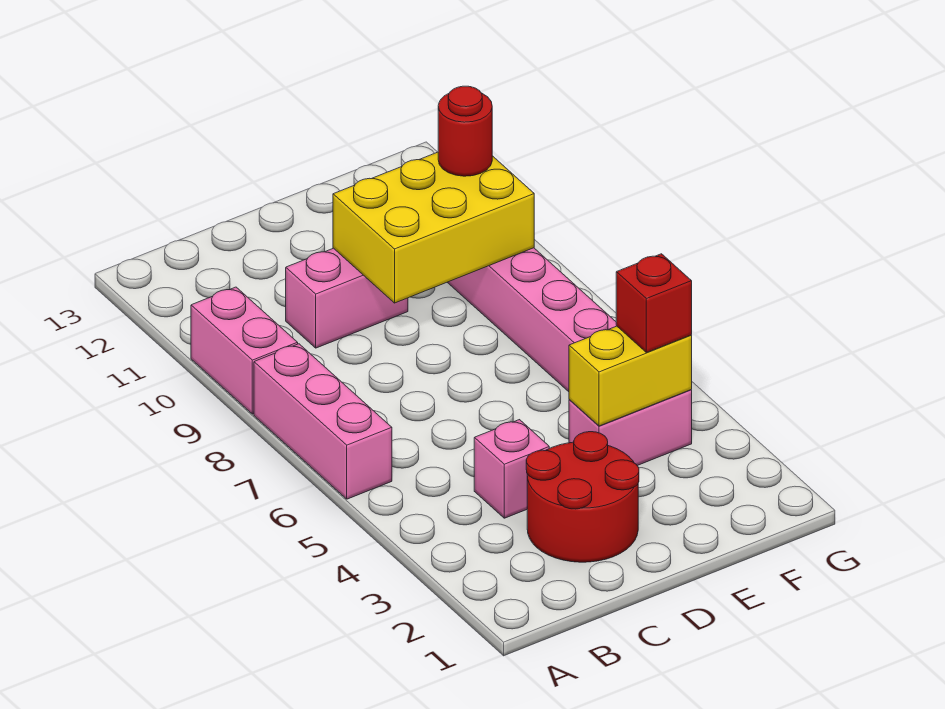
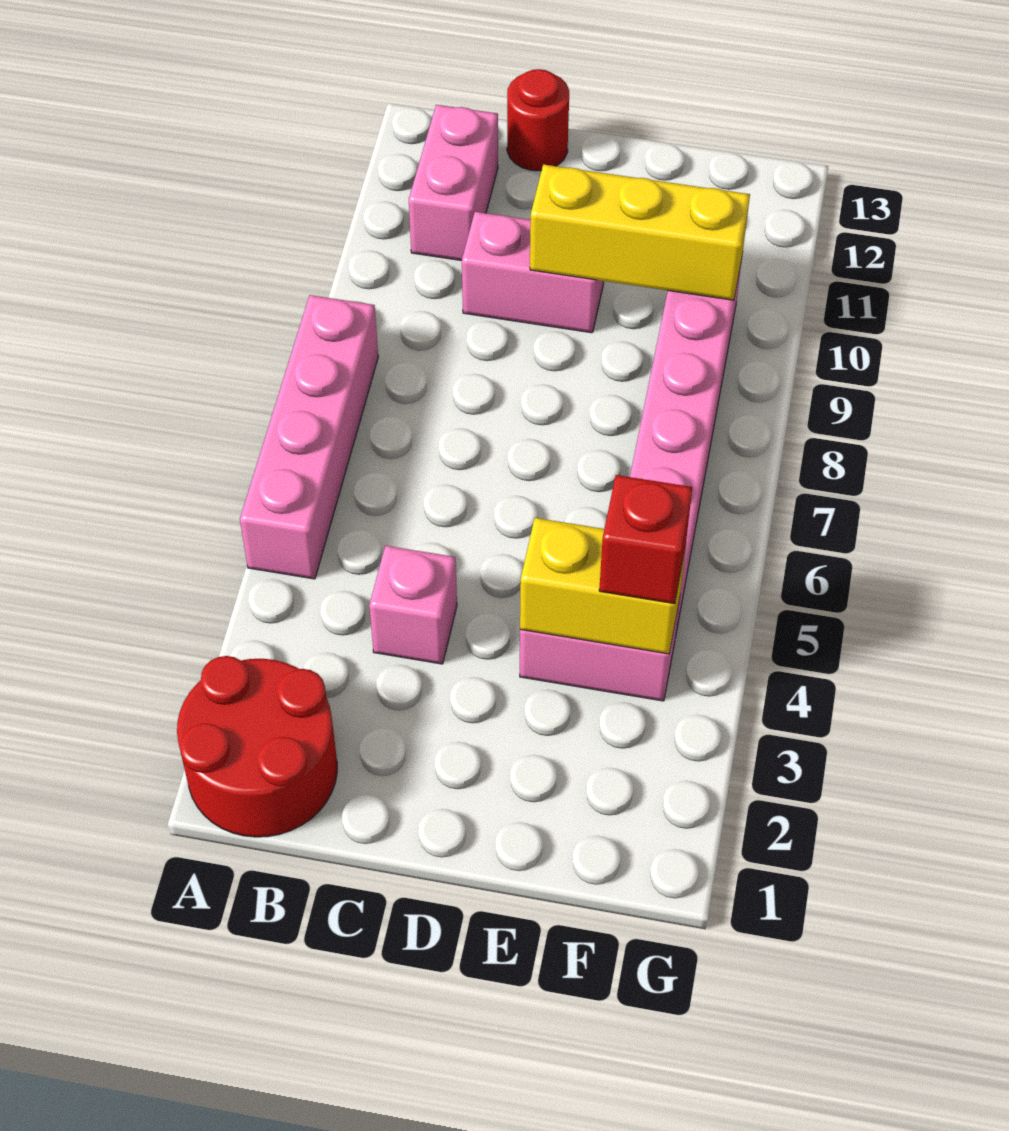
pink 1x3 brick [254,344,392,499] -> pink 1x4 brick [240,295,378,579]
pink 1x2 brick [191,287,298,414] -> pink 1x2 brick moved to [409,105,498,261]
red 2x2 round brick [526,432,639,562] -> red 2x2 round brick moved to [177,656,337,837]
yellow 2x3 brick [333,152,534,303] -> yellow 1x3 brick [530,164,750,300]
red 1x1 round brick [438,86,492,176] -> red 1x1 round brick moved to [507,69,569,171]

